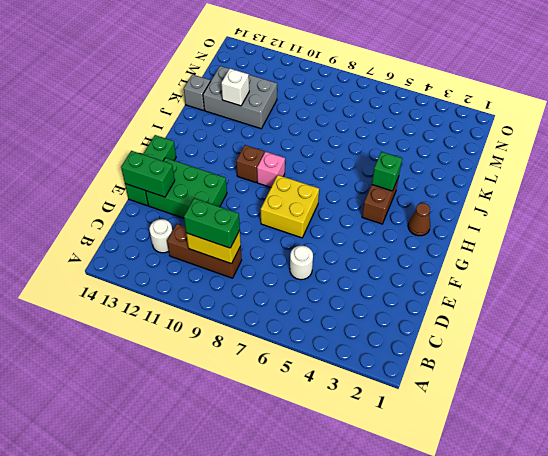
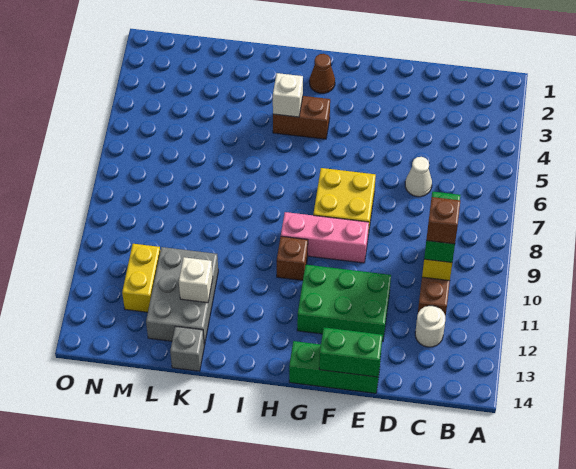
none -> brown 1x1 brick [426,197,460,244]
white 1x1 round brick [290,246,313,280] -> white 1x1 cone [405,157,432,197]
green 2x3 brick [146,158,227,218] -> green 2x3 brick turned to [297,265,391,341]
green 1x2 brick [121,151,175,197] -> green 1x2 brick turned to [319,327,383,377]
pink 1x1 brick [257,152,285,187] -> pink 1x3 brick [281,212,369,263]
green 1x1 brick [372,152,402,191] -> white 1x1 brick [273,73,303,117]
none -> yellow 1x2 brick [122,244,160,312]

